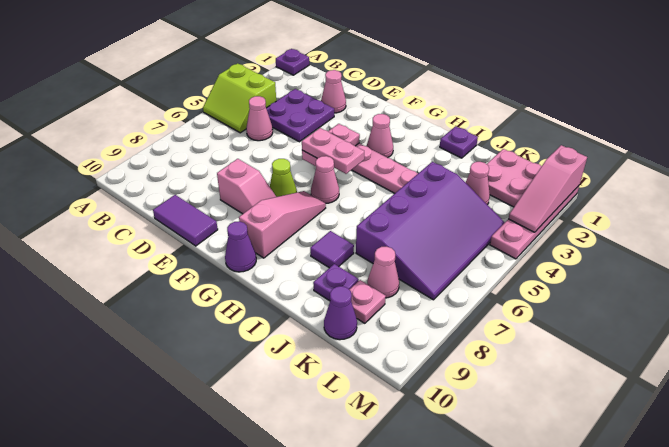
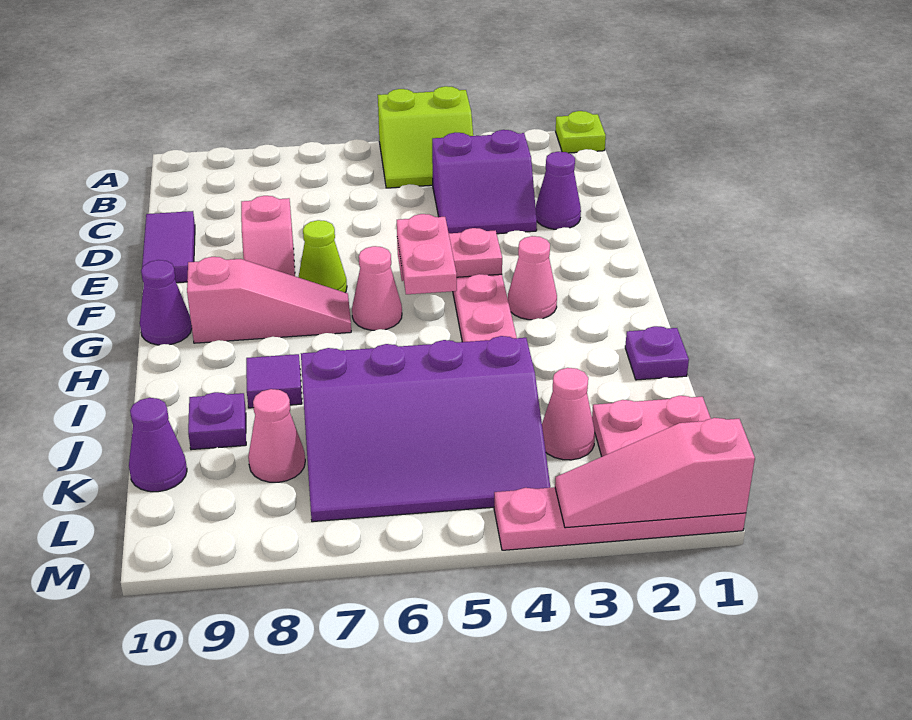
purple 1x1 plate [276,49,309,75] -> lime 1x1 plate [556,111,606,153]
lime 2x2 slope [203,63,276,133] -> lime 2x2 slope turned to [378,86,473,188]
purple 2x2 plate [266,89,334,142] -> purple 2x2 slope [432,130,537,234]
pink 1x1 cone [246,96,273,141] -> none
pink 1x1 cone [321,70,346,113] -> purple 1x1 cone [536,152,581,229]
pink 1x1 plate [349,280,386,323] -> none

